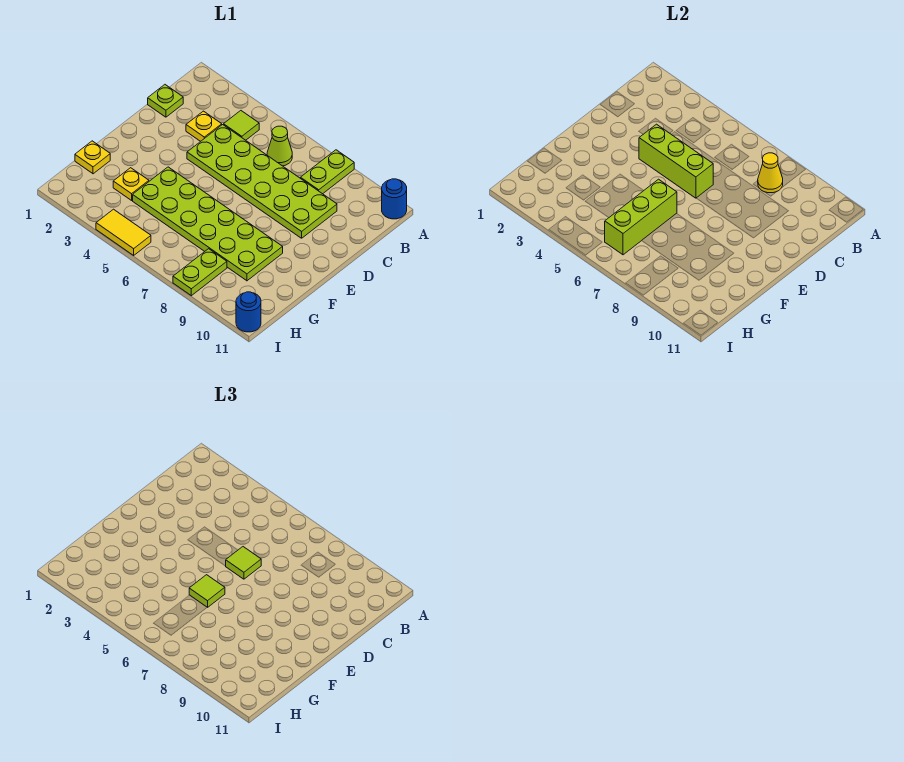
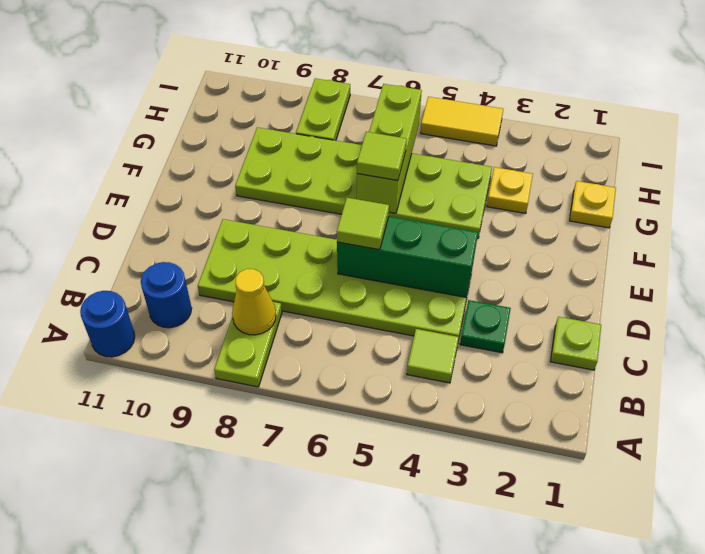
lime 1x1 cone [267,126,292,166] -> none
yellow 1x1 plate [186,111,222,141] -> green 1x1 plate [460,300,511,353]
lime 1x3 brick [639,124,713,198] -> green 1x3 brick [337,216,478,298]
blue 1x1 round brick [236,292,261,332] -> blue 1x1 round brick moved to [141,262,192,328]

